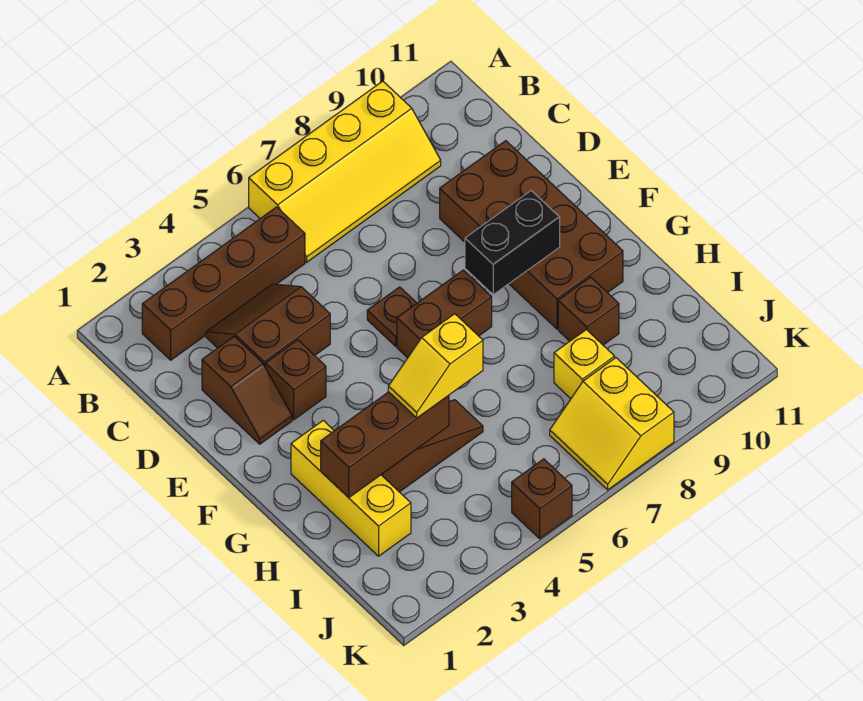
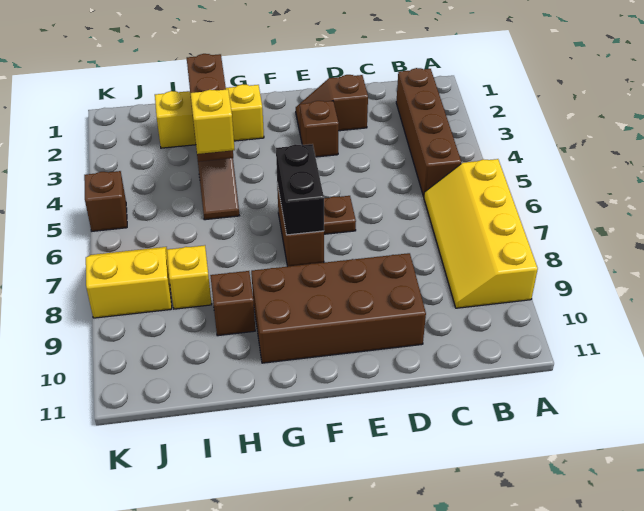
brown 2x2 slope [206,284,330,366] -> none
black 1x2 brick [465,191,560,295] -> black 1x2 brick moved to [276,144,324,235]

